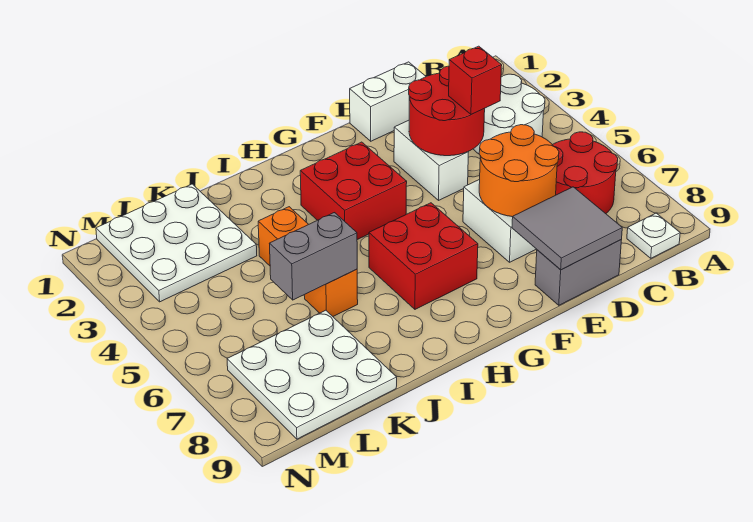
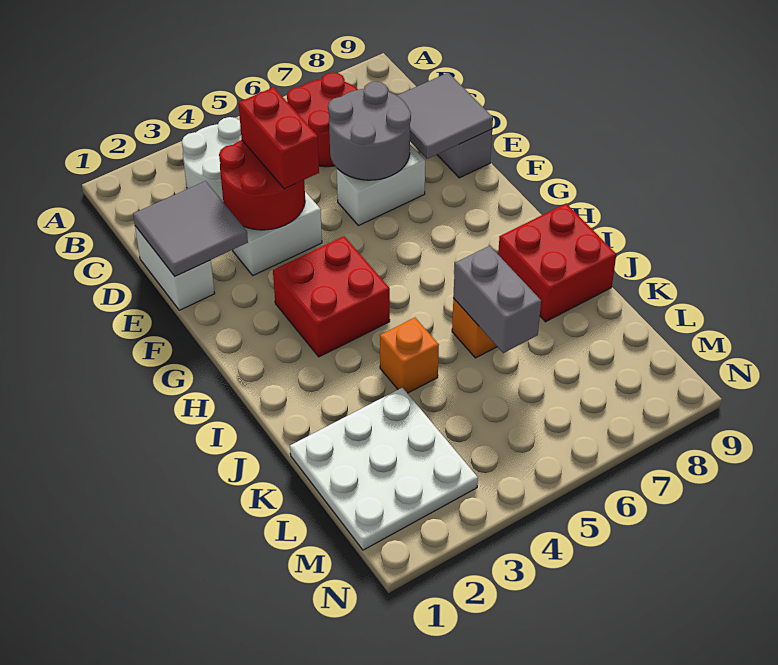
white 1x1 plate [627,213,680,258] -> none
none -> grey 2x2 tile [133,181,248,276]
red 1x1 brick [449,46,502,114] -> red 1x2 brick [238,87,319,189]
orange 2x2 round brick [479,125,559,217] -> grey 2x2 round brick [328,82,411,180]
red 2x2 brick [369,203,478,309] -> red 2x2 brick moved to [498,204,616,322]
white 3x3 plate [227,310,397,439] -> none

